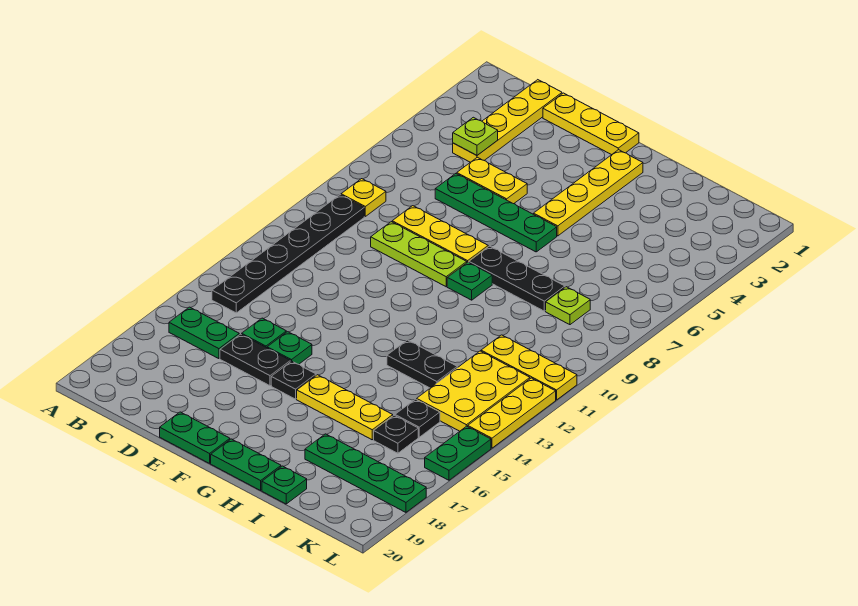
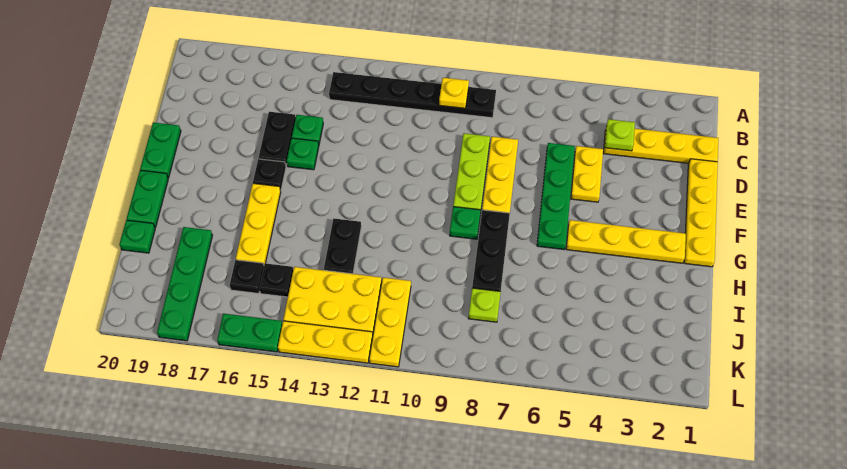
yellow 1x1 plate [341,179,386,216] -> yellow 1x1 plate moved to [439,78,469,108]
green 1x2 plate [169,307,239,359] -> none
yellow 1x3 plate [543,93,639,155] -> yellow 1x4 plate [684,159,718,267]

